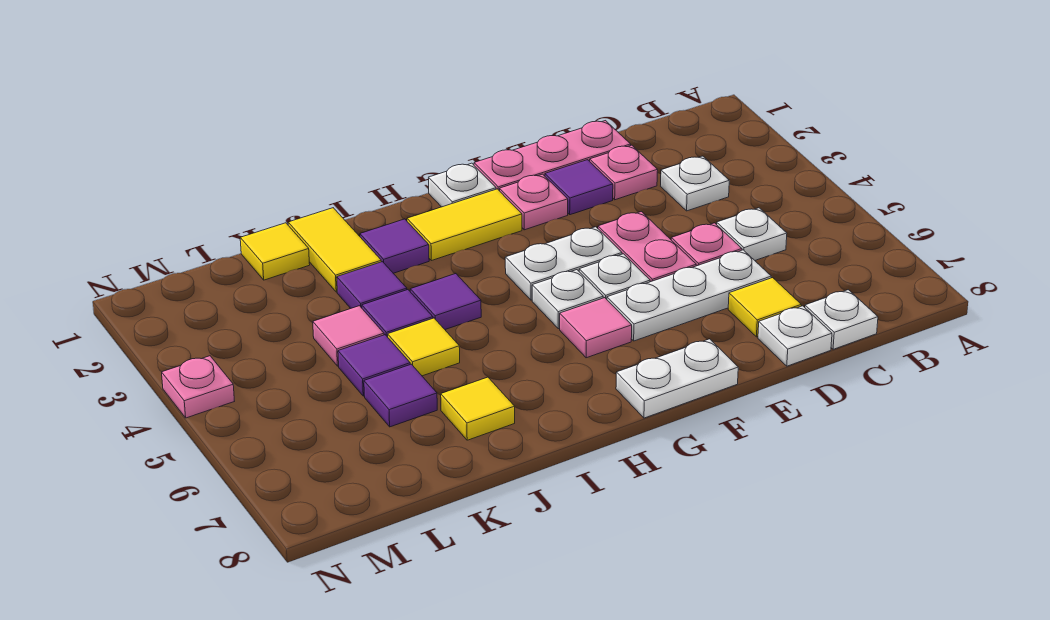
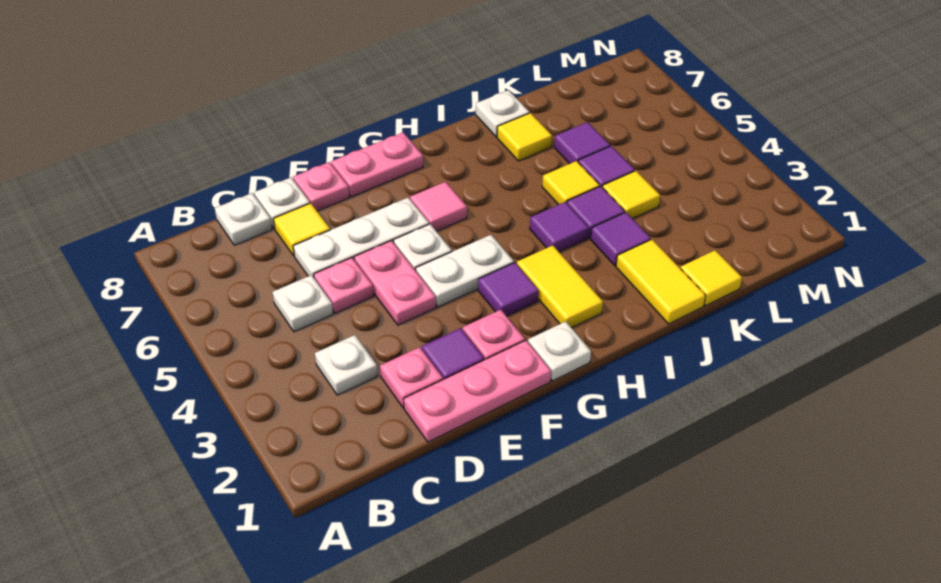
white 1x2 plate [616,339,738,418] -> pink 1x2 plate [331,133,423,197]
yellow 1x2 tile [407,189,522,261] -> yellow 1x2 tile turned to [517,245,603,328]
white 1x1 plate [532,270,603,329] -> white 1x1 plate moved to [476,90,529,137]
purple 1x1 tile [360,219,429,273] -> purple 1x1 tile moved to [478,263,539,316]
pink 1x1 tile [313,306,384,366] -> yellow 1x1 tile [602,171,660,219]
pink 1x1 plate [162,356,234,418] -> pink 1x1 plate moved to [293,162,349,211]

